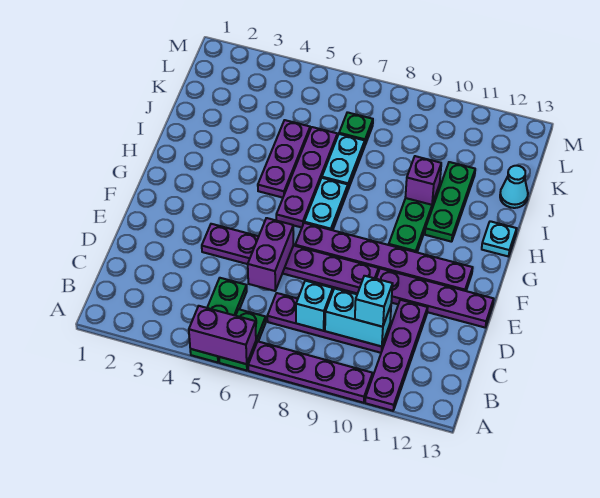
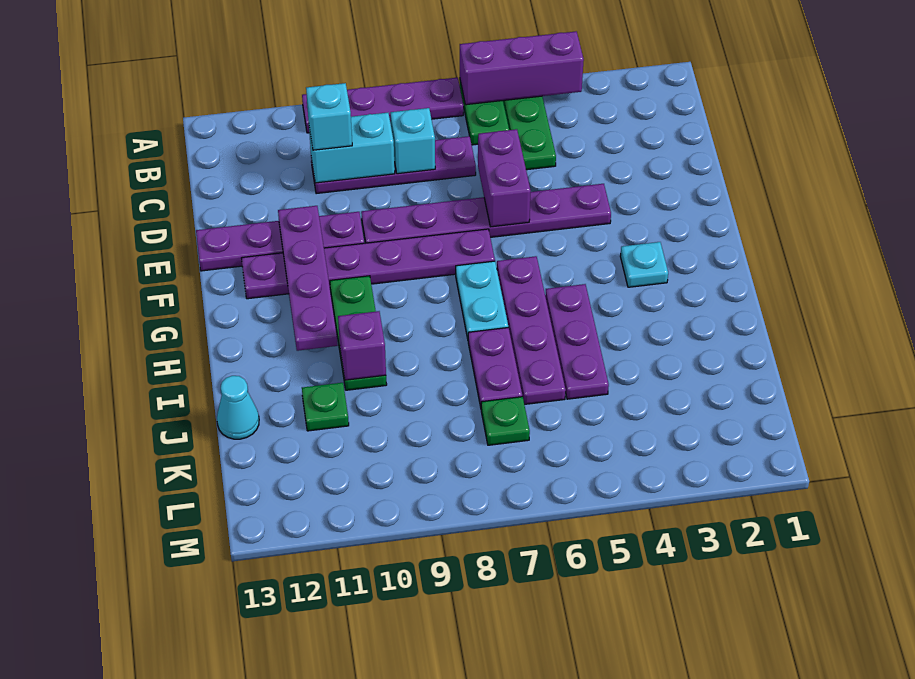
purple 1x2 brick [189,306,256,364] -> purple 1x3 brick [460,31,584,105]
purple 1x4 plate [365,300,428,411] -> purple 1x4 plate moved to [278,206,338,351]
green 1x3 plate [425,162,475,242] -> green 1x1 plate [302,383,349,431]
cyan 1x1 plate [482,221,517,256] -> cyan 1x1 plate moved to [620,242,668,287]
cyan 1x2 plate [322,134,365,189] -> purple 1x2 plate [468,328,522,407]

